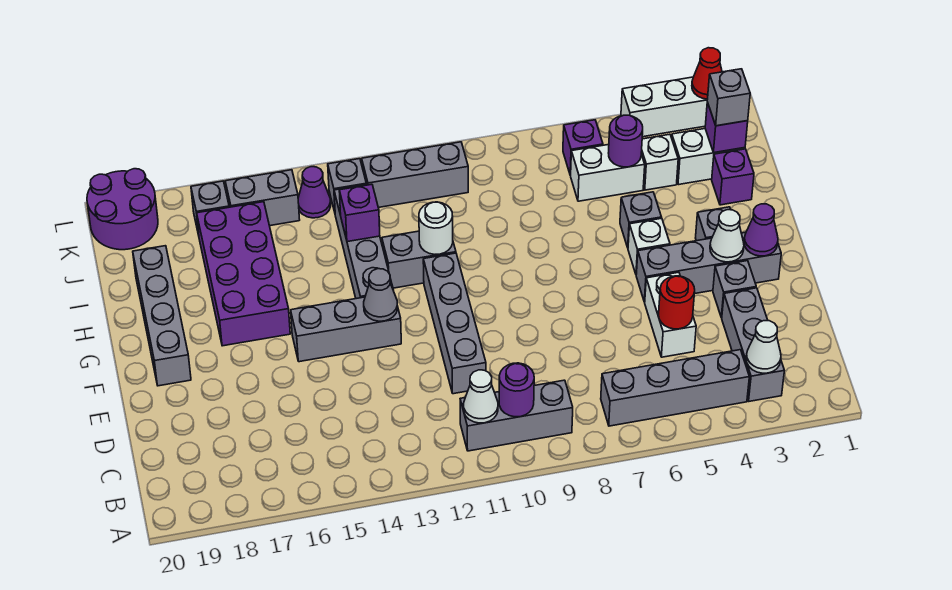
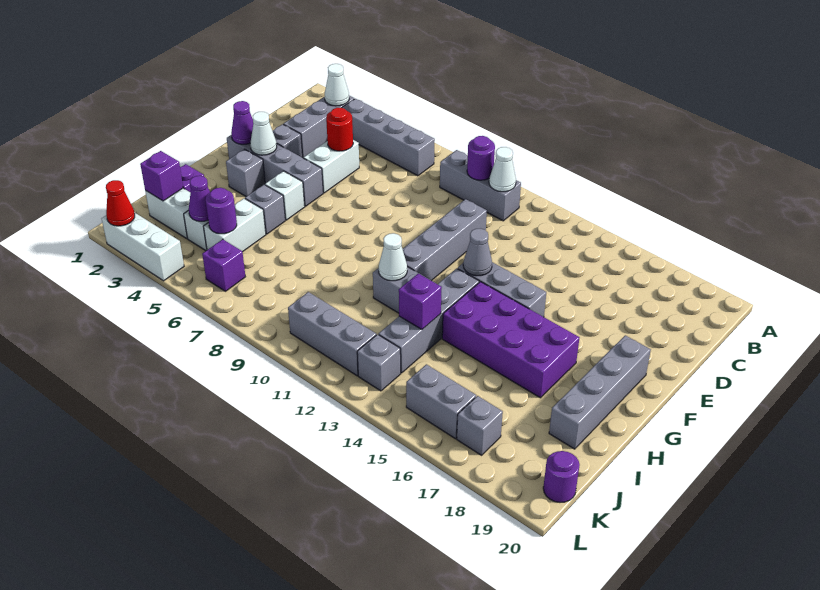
purple 2x4 brick [197,202,290,346] -> purple 2x4 brick turned to [442,282,579,398]
white 1x1 round brick [419,202,453,254] -> white 1x1 cone [379,233,407,281]
grey 1x1 brick [707,69,750,126] -> none
white 1x2 brick [570,145,645,201] -> white 1x2 brick turned to [204,199,266,252]
purple 1x1 cone [298,167,331,218] -> purple 1x1 cone moved to [189,176,210,221]
purple 2x2 round brick [87,169,158,250] -> purple 1x1 round brick [543,451,580,502]

